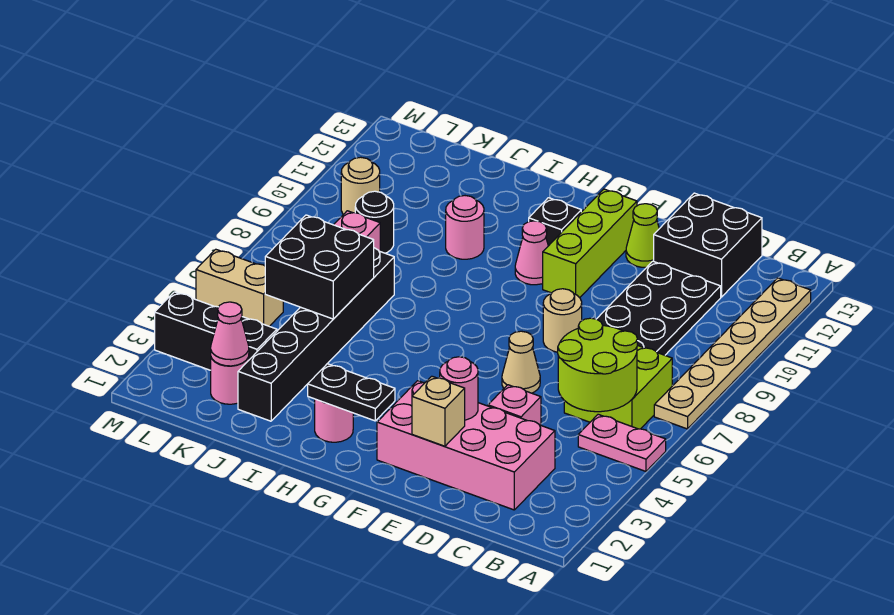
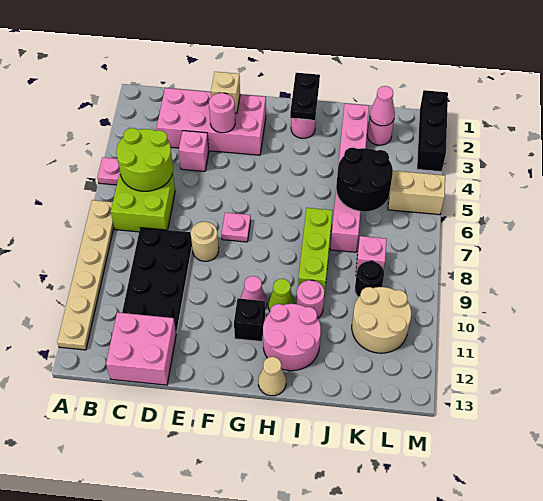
black 2x2 brick [654,193,762,297] -> pink 2x2 brick [106,312,176,385]
tan 1x1 cone [502,331,540,393] -> tan 1x1 cone moved to [258,357,286,396]
lime 1x1 cone [626,204,659,268] -> lime 1x1 cone moved to [268,279,295,311]
none -> pink 1x1 plate [222,213,251,242]
lime 1x3 brick [543,189,637,298] -> lime 1x3 brick moved to [298,208,333,296]
black 1x2 plate [308,364,395,421] -> black 1x2 plate turned to [290,73,320,120]
none -> pink 2x2 round brick [263,304,321,371]
black 1x6 brick [238,248,394,421] -> pink 1x6 brick [330,104,369,252]
black 2x2 brick [265,215,374,319] -> black 2x2 round brick [336,147,393,212]
black 1x3 brick [155,292,277,370] -> black 1x3 brick turned to [417,90,448,172]
tan 1x1 round brick [341,157,380,215] -> tan 2x2 round brick [352,287,411,353]

